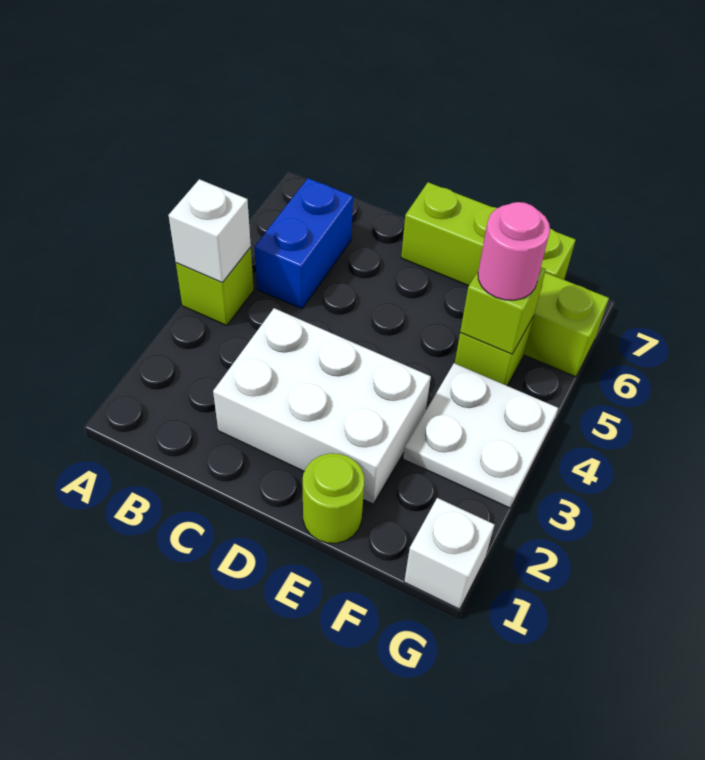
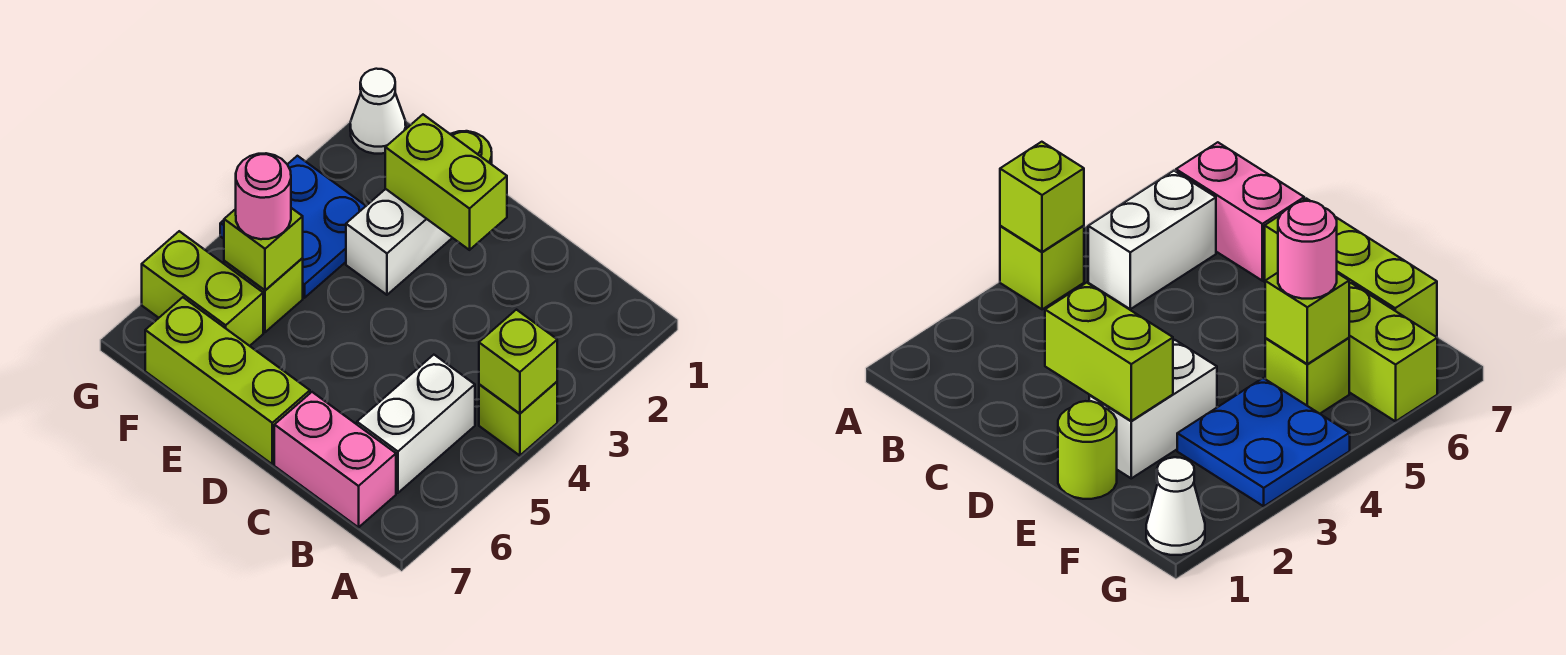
white 1x1 brick [169,179,251,283] -> lime 1x1 brick [479,310,557,414]
blue 1x2 brick [255,178,353,309] -> white 1x2 brick [357,355,475,493]
none -> pink 1x2 brick [274,392,396,527]
white 2x3 brick [213,308,431,504] -> white 1x2 brick [346,189,452,295]
none -> lime 1x2 brick [385,115,507,250]
white 2x2 plate [403,363,558,508] -> blue 2x2 plate [220,156,366,298]
white 1x1 brick [404,498,494,609] -> white 1x1 cone [350,69,406,154]

